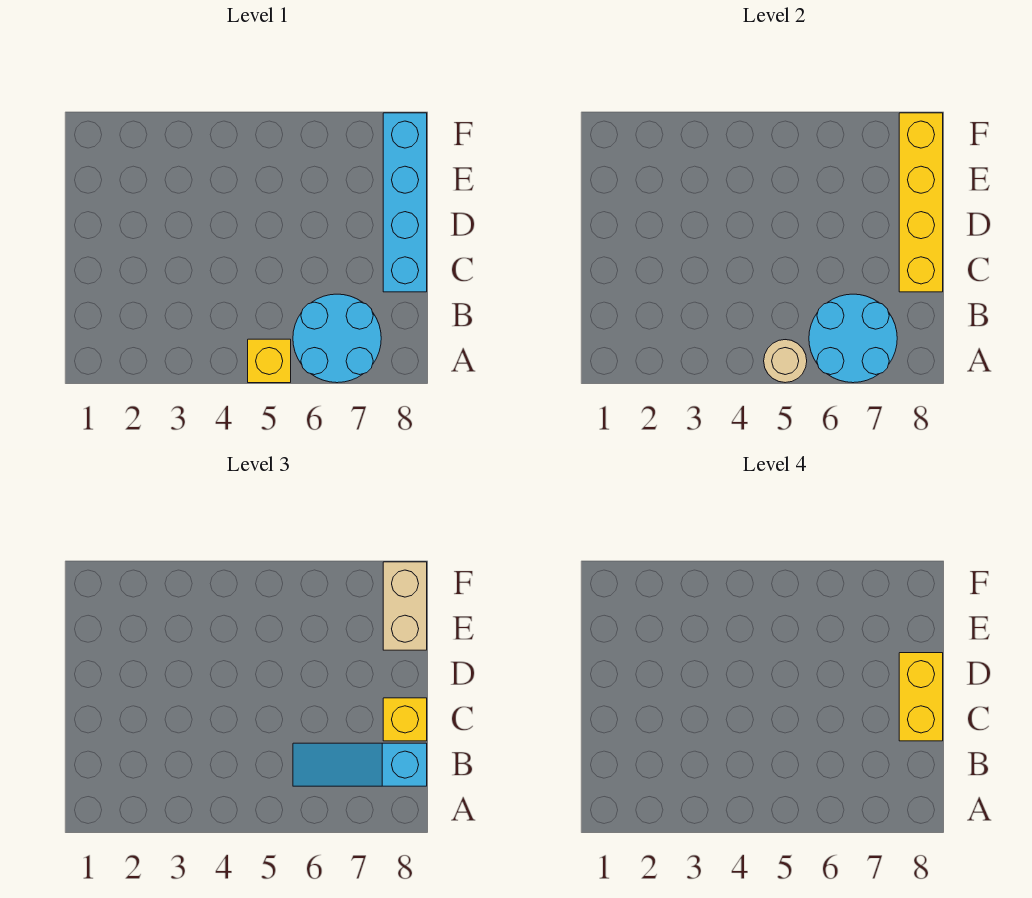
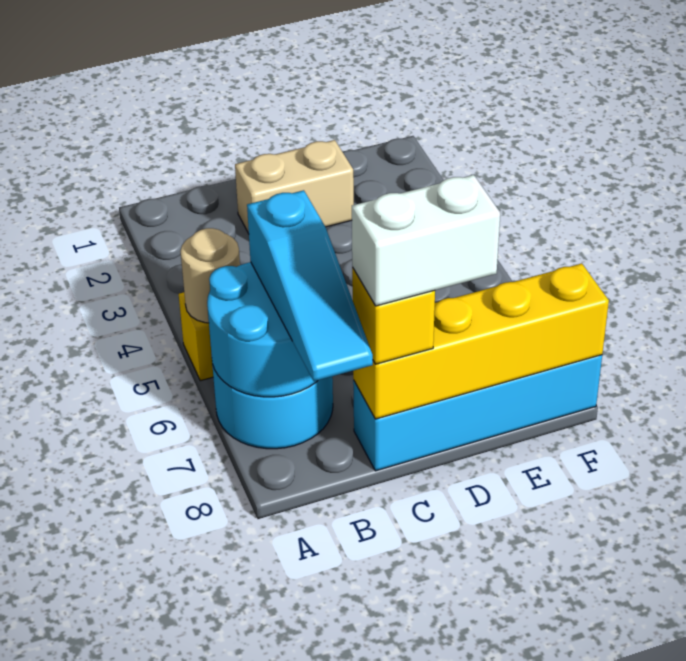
cyan 1x3 slope [293,743,427,786] -> cyan 1x3 slope turned to [247,190,373,381]
yellow 1x2 brick [899,653,943,741] -> white 1x2 brick [352,175,500,306]
tan 1x2 brick [383,562,427,650] -> tan 1x2 brick moved to [235,140,354,233]

